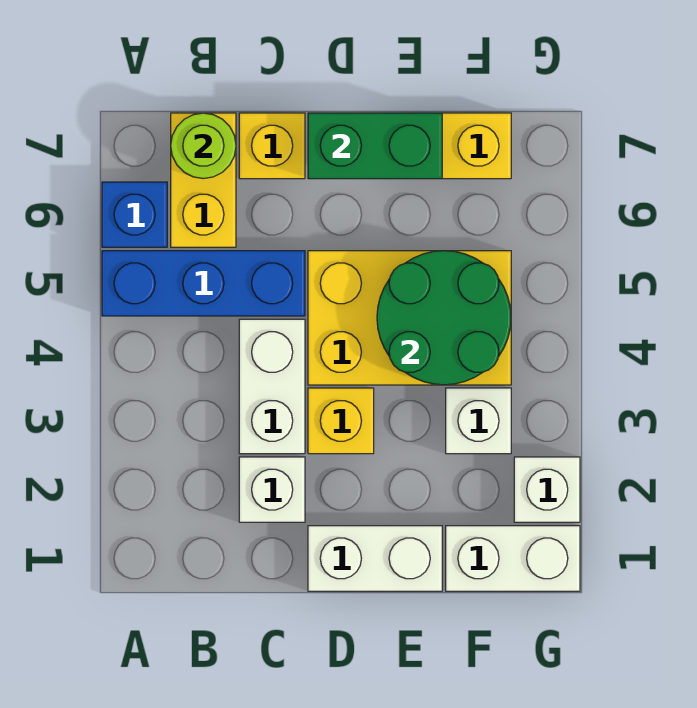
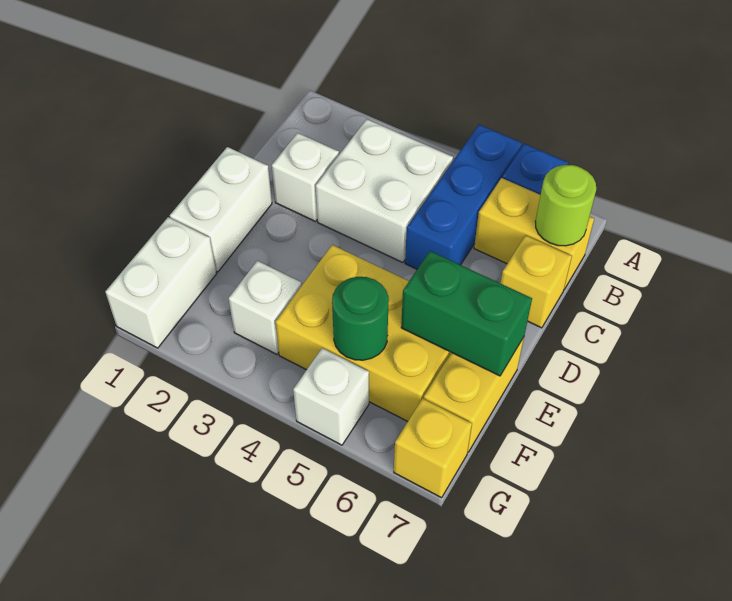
white 1x2 brick [239,319,305,454] -> white 2x2 brick [316,119,453,263]
yellow 1x1 brick [308,388,374,454] -> yellow 1x1 brick moved to [394,399,472,498]
yellow 2x3 brick [308,251,511,385] -> yellow 2x3 brick turned to [275,245,451,421]
green 1x2 brick [308,113,442,179] -> green 1x2 brick turned to [401,251,532,376]
green 2x2 round brick [377,251,511,385] -> green 1x1 round brick [332,277,389,360]
white 1x1 brick [514,457,580,522] -> white 1x1 brick moved to [293,348,369,445]

